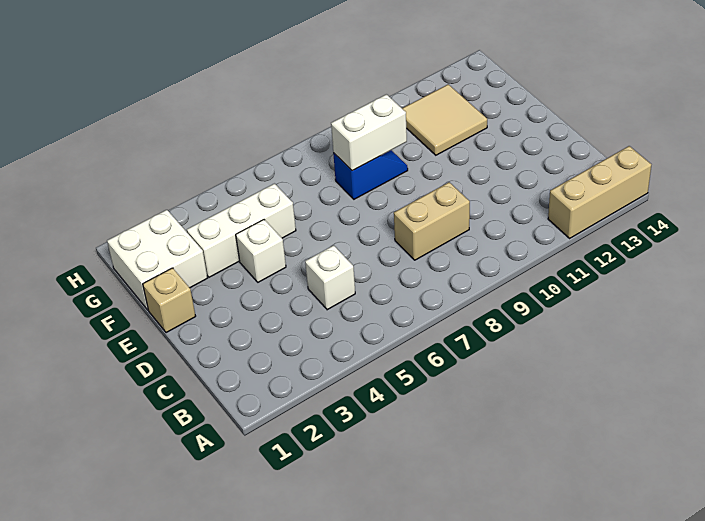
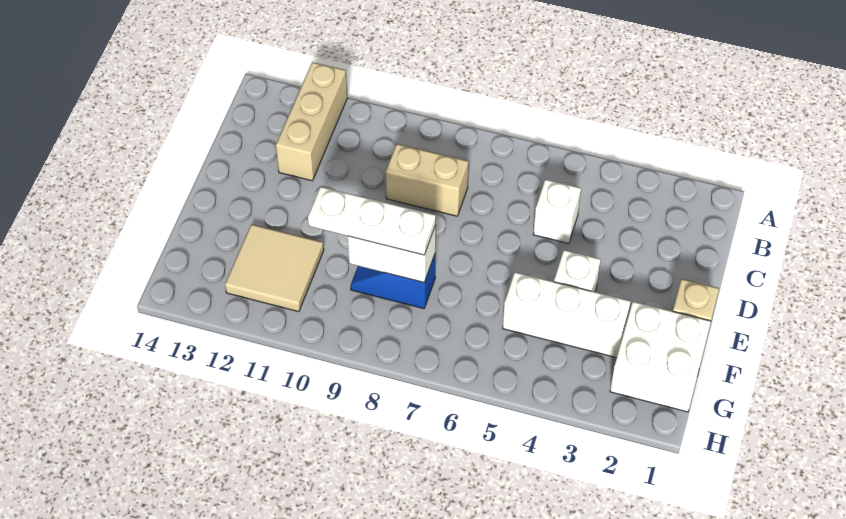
tan 1x3 brick [548,146,651,238] -> tan 1x3 brick turned to [276,62,347,181]
none -> white 1x3 plate [308,187,436,255]

